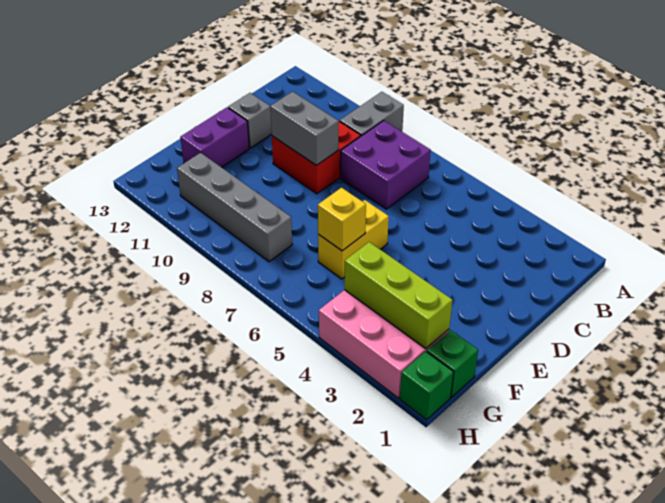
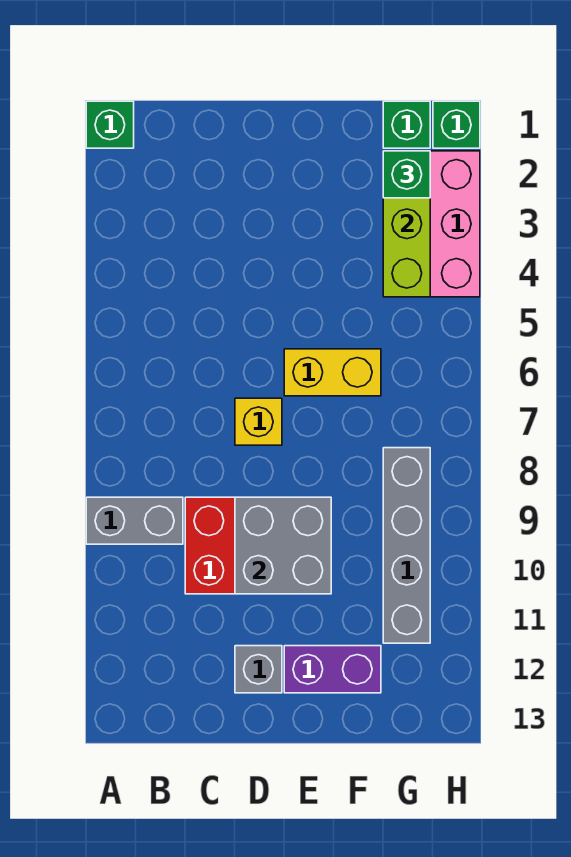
none -> green 1x1 brick [86,101,134,148]
purple 2x2 brick [340,121,431,209] -> none
grey 1x2 brick [270,92,338,165] -> grey 2x2 brick [235,497,331,594]
yellow 1x1 brick [318,188,366,251] -> yellow 1x1 brick moved to [235,398,282,445]
none -> green 1x1 brick [383,151,430,198]

